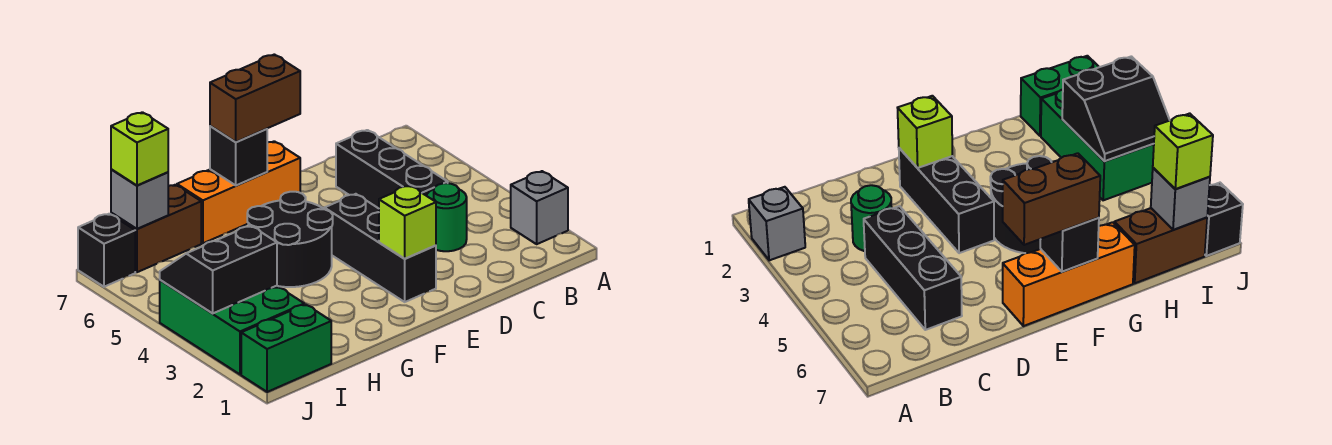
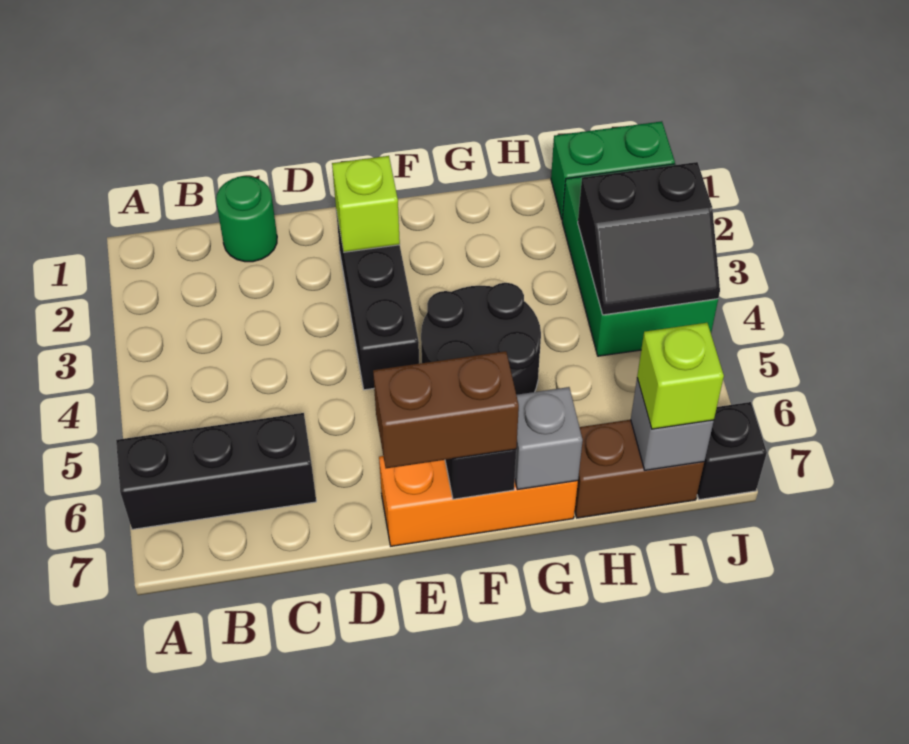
grey 1x1 brick [511,171,568,244] -> grey 1x1 brick moved to [515,387,583,490]
green 1x1 round brick [426,183,467,251] -> green 1x1 round brick moved to [216,176,277,262]
black 1x3 brick [336,130,448,208] -> black 1x3 brick turned to [116,413,316,529]

